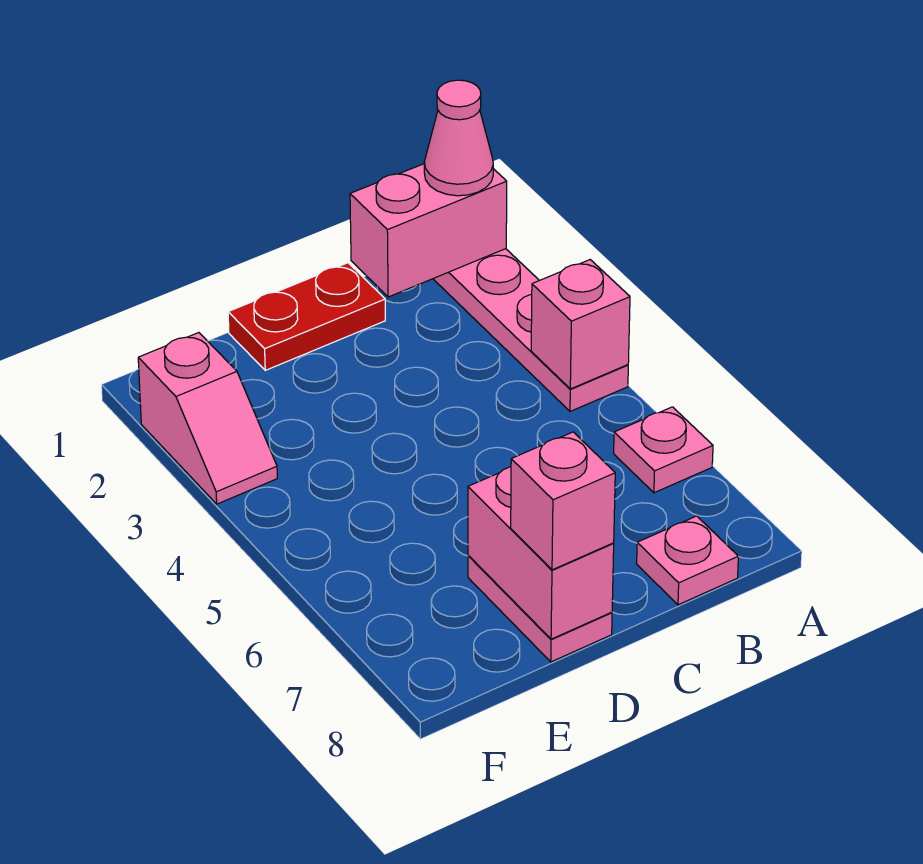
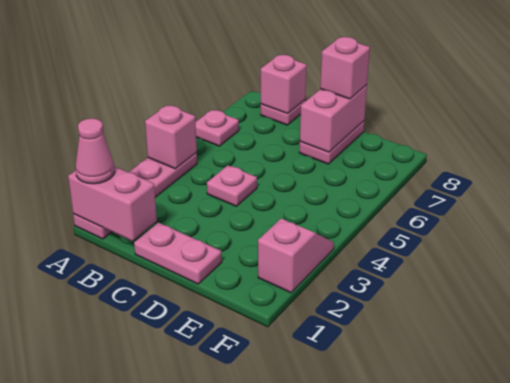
none -> pink 1x1 brick [261,55,307,114]
red 1x2 plate [228,263,385,370] -> pink 1x2 plate [134,223,222,284]
none -> pink 1x1 plate [207,165,257,206]

